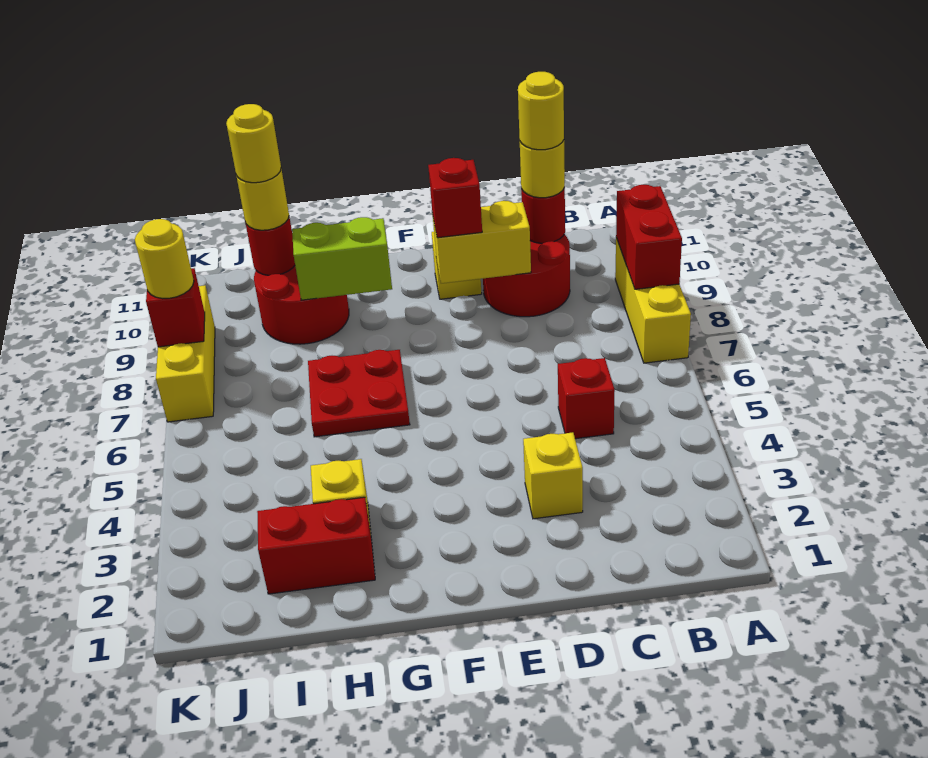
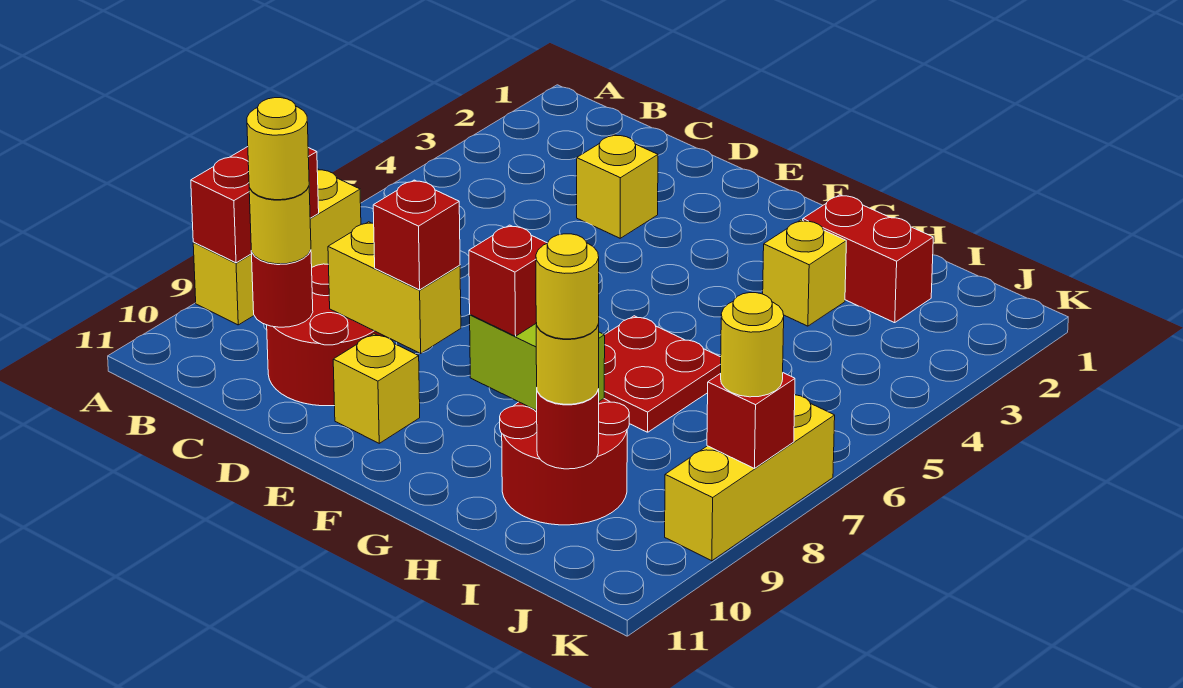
red 1x1 brick [558,358,615,439] -> red 1x1 brick moved to [469,225,547,336]

